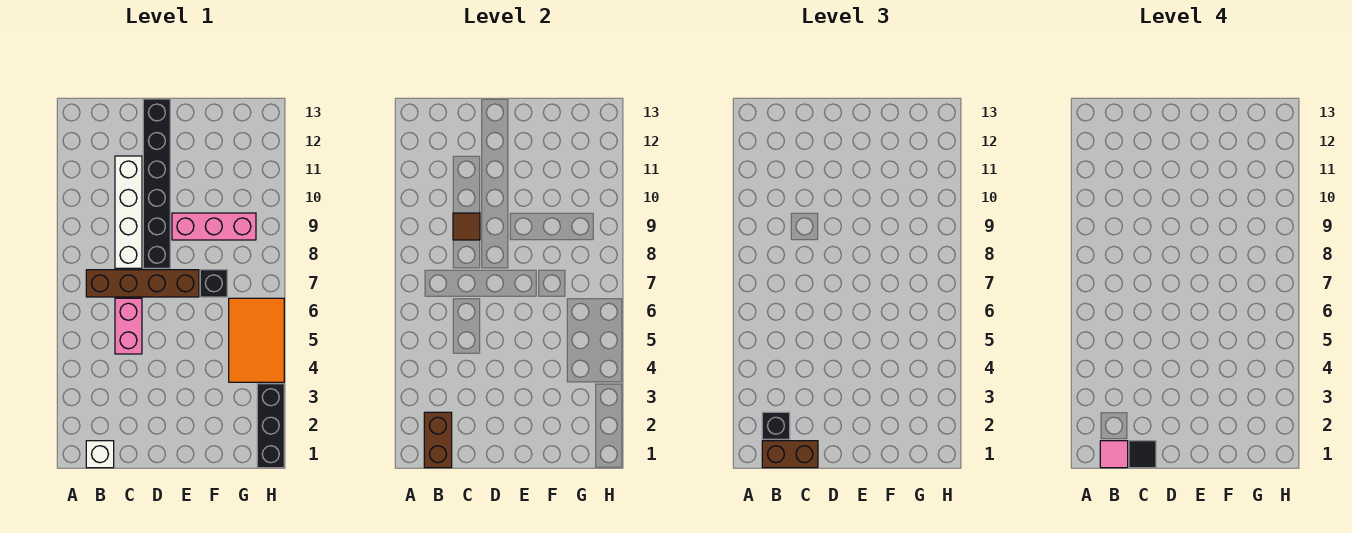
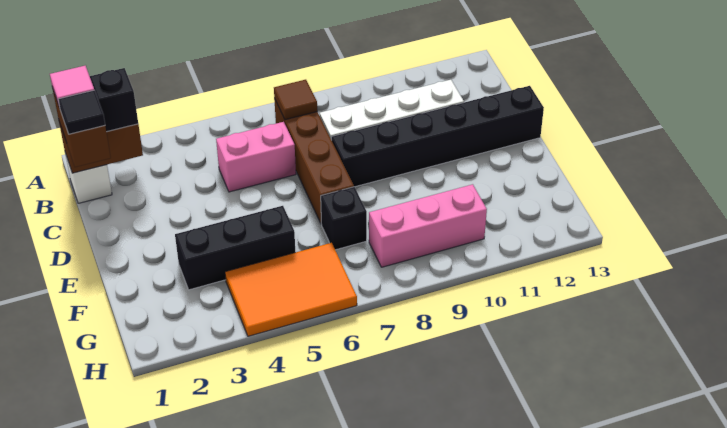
brown 1x1 tile [453,213,480,240] -> brown 1x1 tile moved to [274,80,317,120]
pink 1x3 brick [172,213,256,240] -> pink 1x3 brick turned to [369,184,487,267]
black 1x3 brick [257,384,284,468] -> black 1x3 brick moved to [175,206,295,290]

